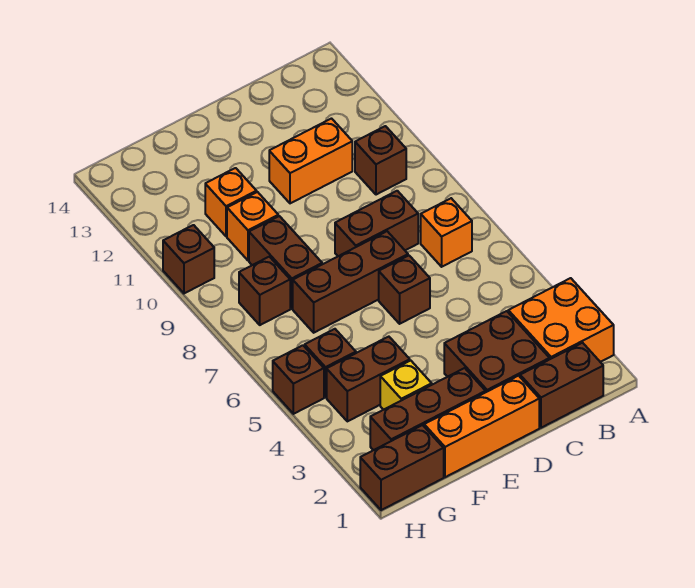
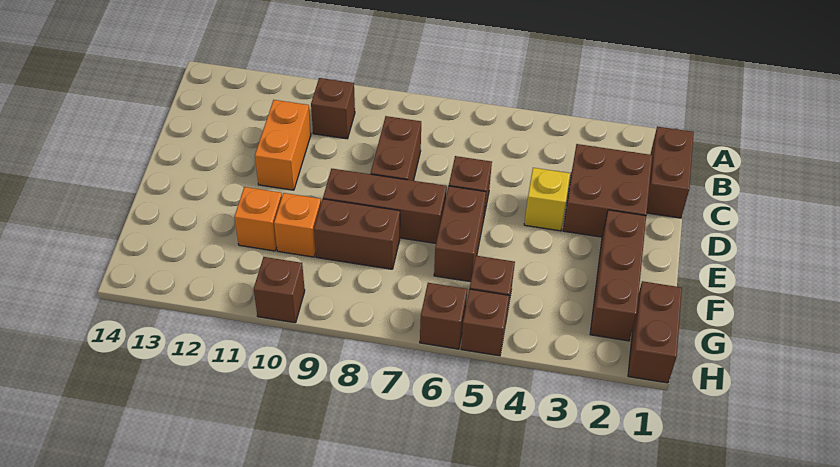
orange 2x2 brick [508,278,614,362] -> none
orange 1x1 brick [421,198,472,267] -> none
orange 1x3 brick [424,376,539,477] -> none
brown 1x3 brick [293,231,408,333] -> brown 1x3 brick turned to [323,169,447,243]
yellow 1x1 brick [380,361,432,410] -> yellow 1x1 brick moved to [524,168,570,231]
brown 1x2 brick [327,337,410,421] -> brown 1x2 brick moved to [434,186,486,282]
brown 1x1 brick [239,257,290,325] -> brown 1x1 brick moved to [420,283,467,349]

